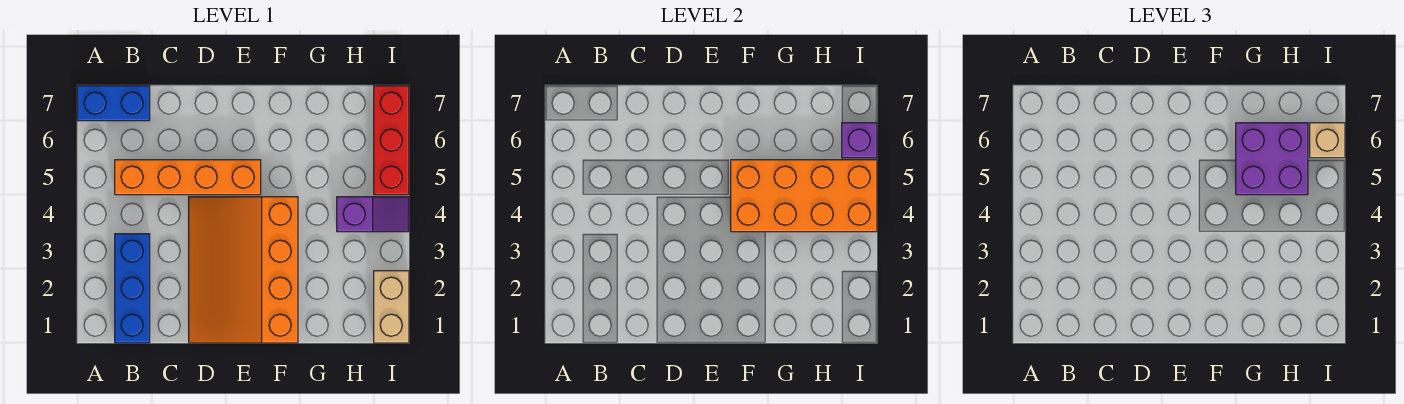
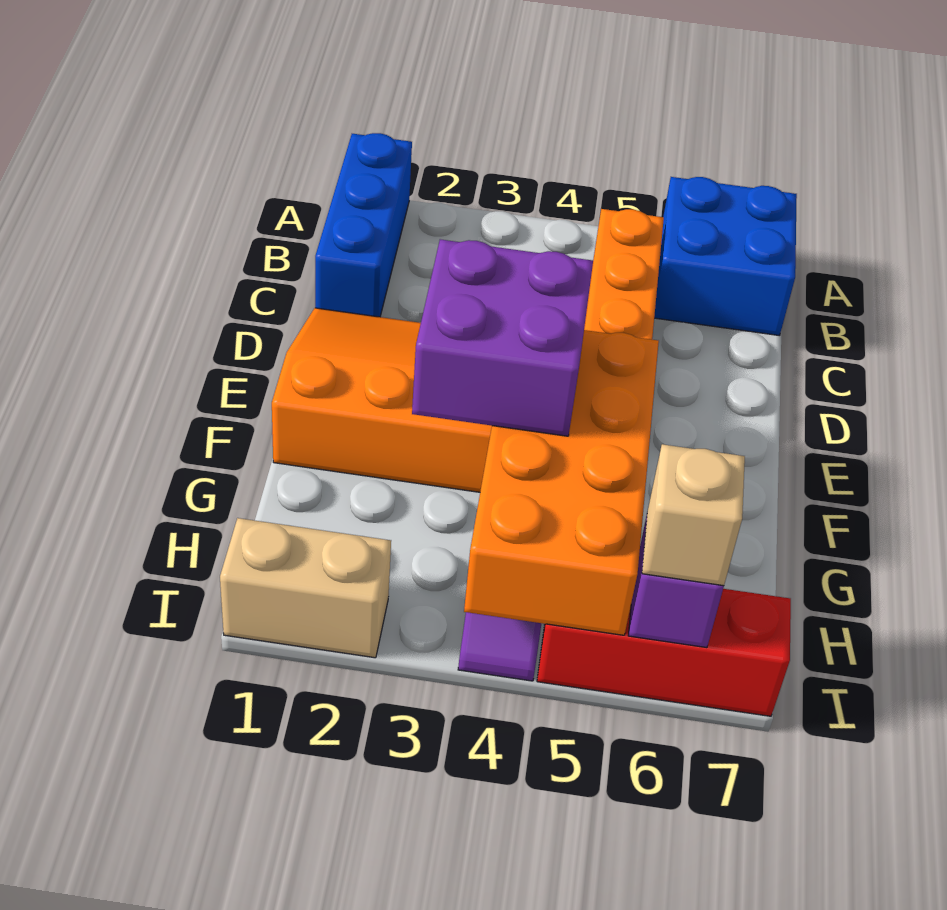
blue 1x2 brick [77,86,150,121] -> blue 2x2 brick [654,177,797,336]
blue 1x3 brick [115,234,150,343] -> blue 1x3 brick turned to [315,133,412,317]
purple 2x2 brick [1236,123,1308,195] -> purple 2x2 brick moved to [412,239,593,436]

